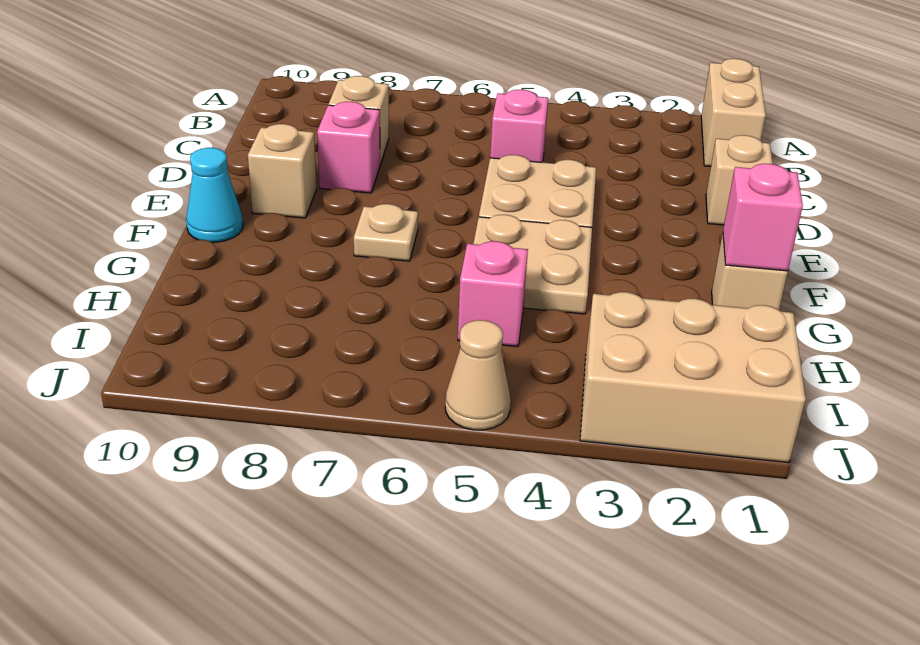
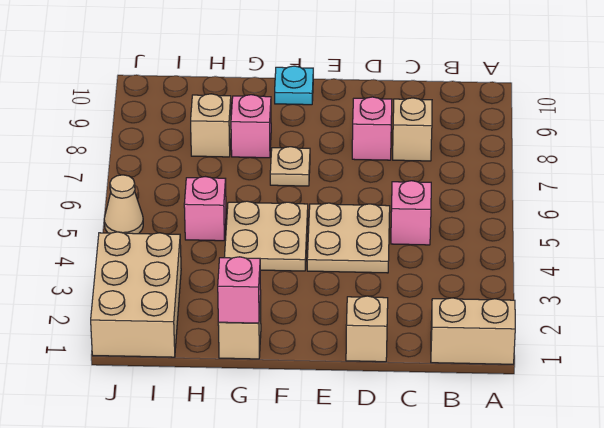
tan 1x1 brick [248,124,316,218] -> tan 1x1 brick moved to [191,94,231,157]
cyan 1x1 cone [186,148,243,242] -> cyan 1x1 plate [275,66,313,105]
none -> pink 1x1 brick [231,95,271,158]

